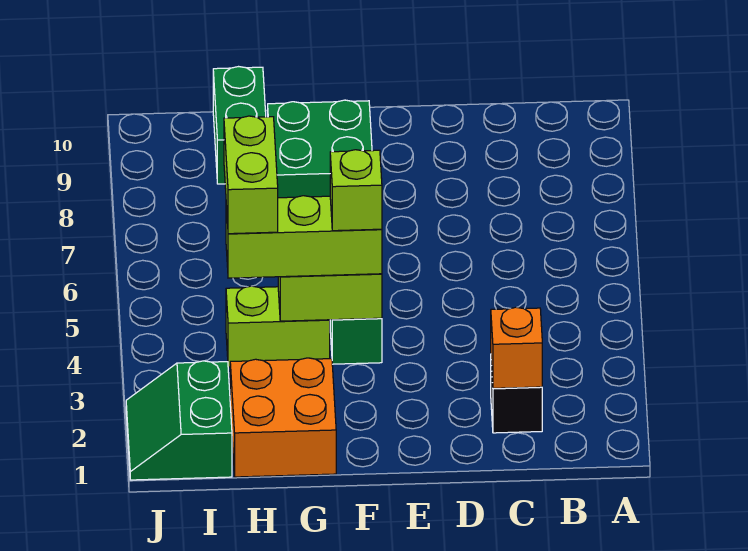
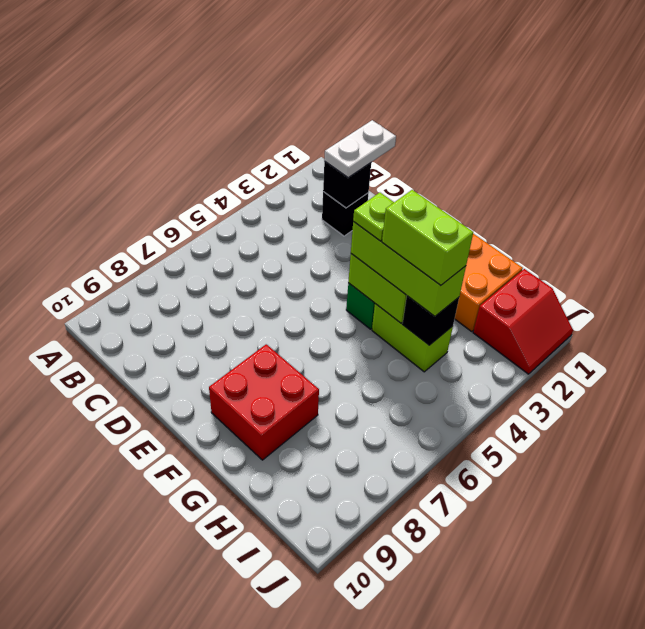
none -> white 1x2 plate [324,120,396,178]
orange 1x1 brick [491,307,542,388] -> black 1x1 brick [323,161,371,208]
lime 1x1 brick [330,150,382,231] -> lime 1x1 plate [353,193,394,241]
green 2x2 brick [268,100,372,198] -> red 2x2 brick [209,344,319,460]
none -> black 1x1 brick [402,296,459,345]
lime 1x2 brick [224,116,278,234] -> lime 1x2 brick turned to [382,190,473,285]
green 1x2 brick [213,67,266,184] -> none
green 2x2 slope [126,361,232,480] -> red 2x2 slope [473,269,573,374]

